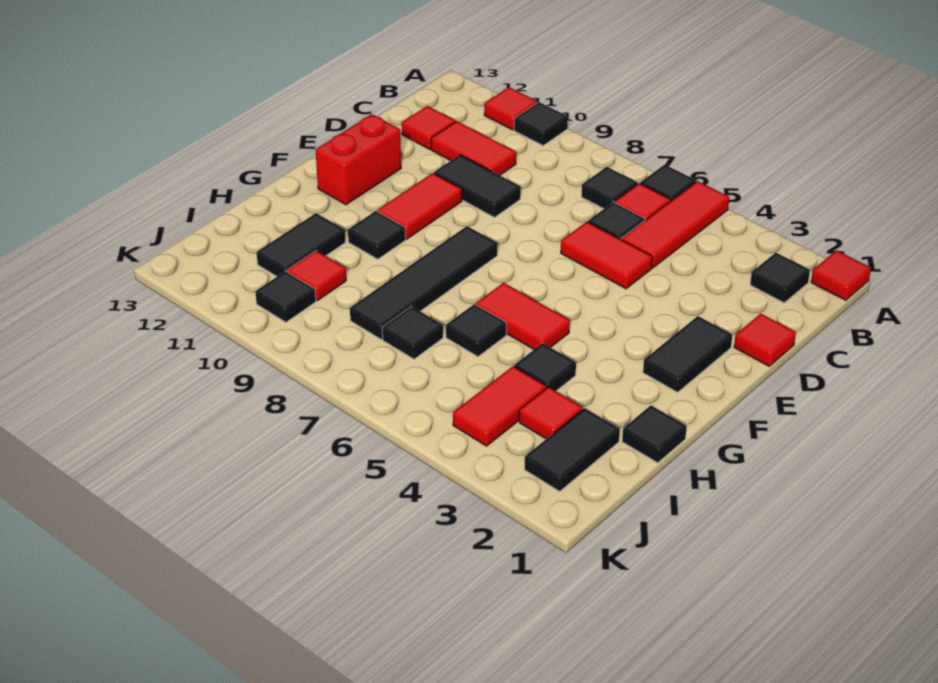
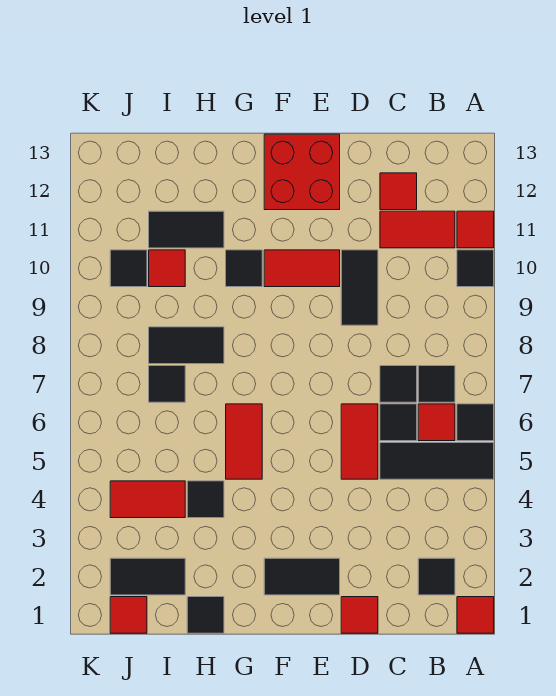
red 1x3 tile [621,181,730,268] -> black 1x3 tile [380,443,494,479]
red 1x2 tile [431,121,516,175] -> red 1x2 tile turned to [380,211,455,248]
red 1x2 brick [316,114,401,205] -> red 2x2 brick [264,134,340,210]
black 1x4 tile [350,226,498,339] -> black 1x2 tile [149,327,224,364]
black 1x1 tile [446,304,506,356] -> black 1x1 tile moved to [380,366,417,402]
red 1x1 tile [519,387,583,439] -> red 1x1 tile moved to [110,597,147,633]

